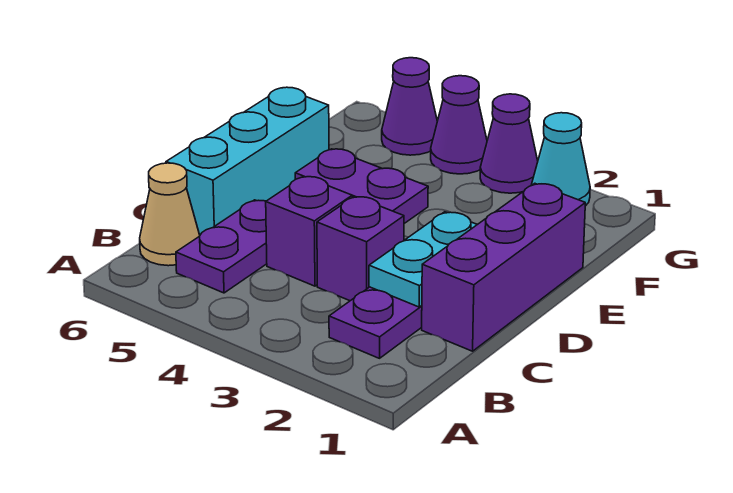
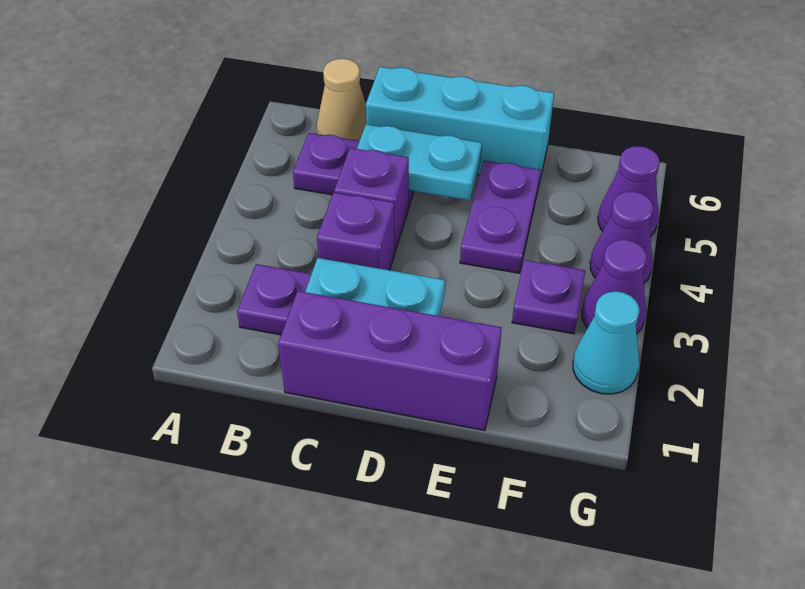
none -> cyan 1x2 plate [357,124,482,200]
none -> purple 1x1 plate [512,260,585,334]

